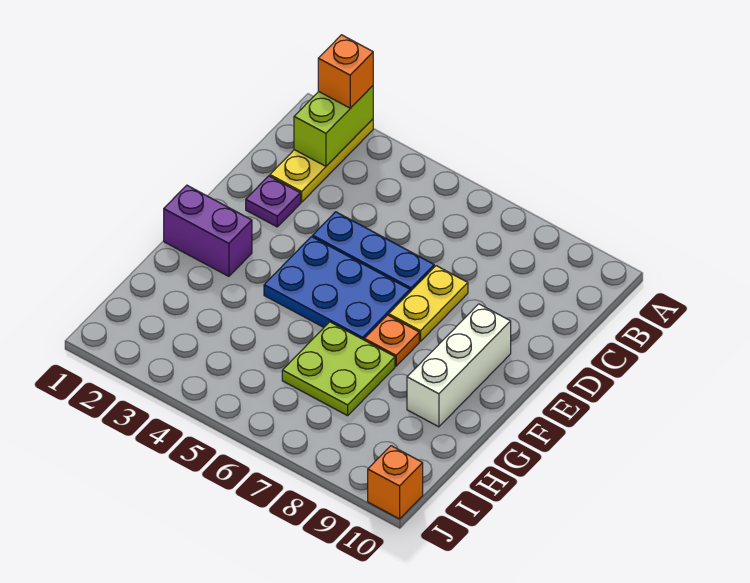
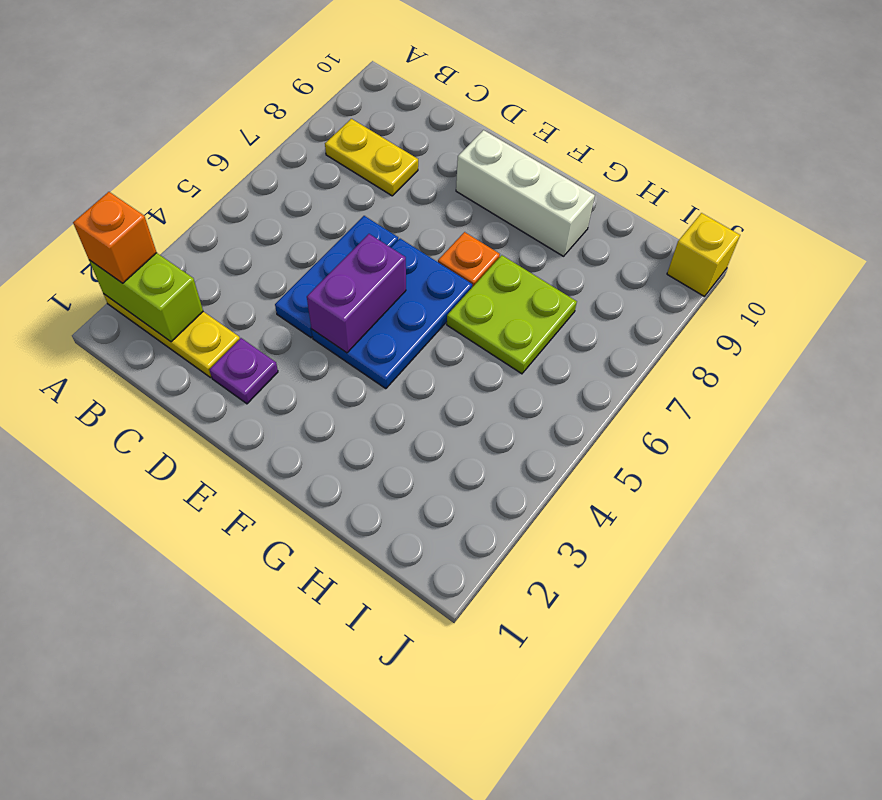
yellow 1x2 plate [389,266,468,341] -> yellow 1x2 plate moved to [325,119,418,196]
purple 1x2 brick [164,185,252,276] -> purple 1x2 brick moved to [307,234,406,353]
orange 1x1 brick [368,446,423,519] -> yellow 1x1 brick [667,213,740,296]

